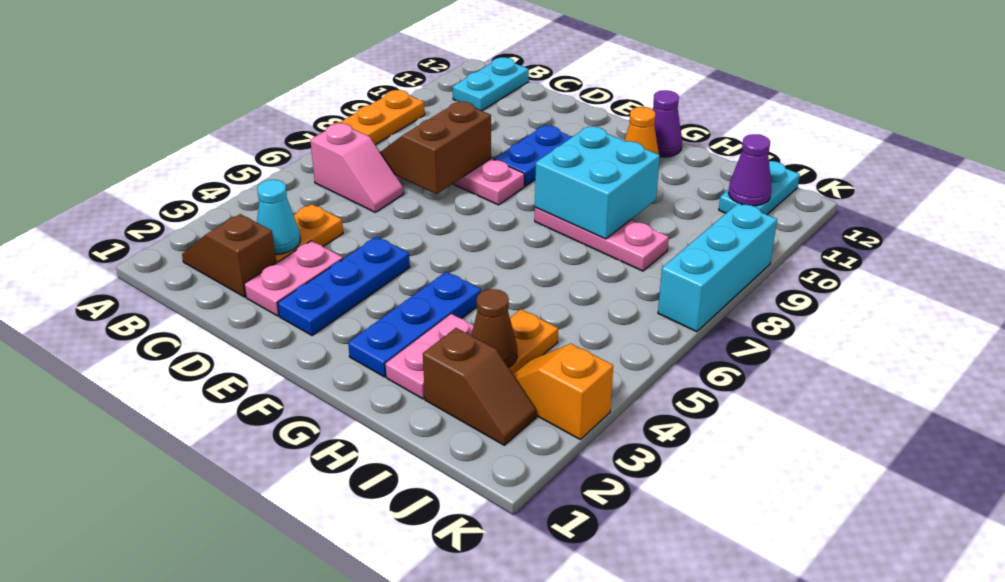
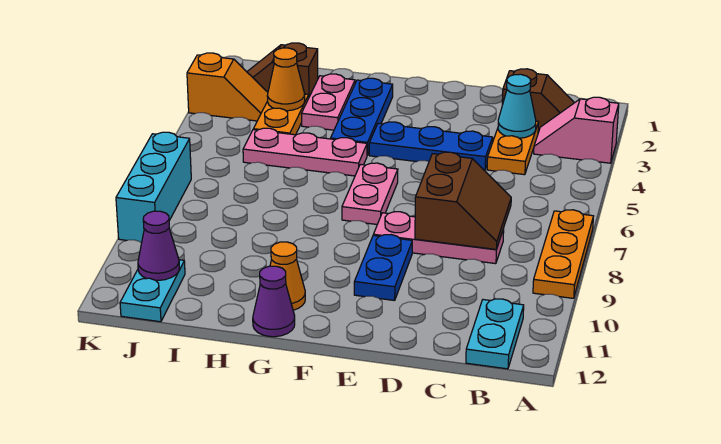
pink 1x2 slope [310,123,403,212] -> pink 1x2 slope moved to [534,97,619,163]
pink 1x2 plate [244,241,343,316] -> pink 1x2 plate moved to [342,163,398,224]
blue 1x3 plate [278,237,410,336] -> blue 1x3 plate turned to [369,122,493,170]
pink 1x3 plate [535,207,669,271] -> pink 1x3 plate moved to [243,128,367,176]
cyan 2x2 brick [535,126,660,239] -> none
brown 1x1 cone [471,289,517,368] -> orange 1x1 cone [267,48,305,111]

